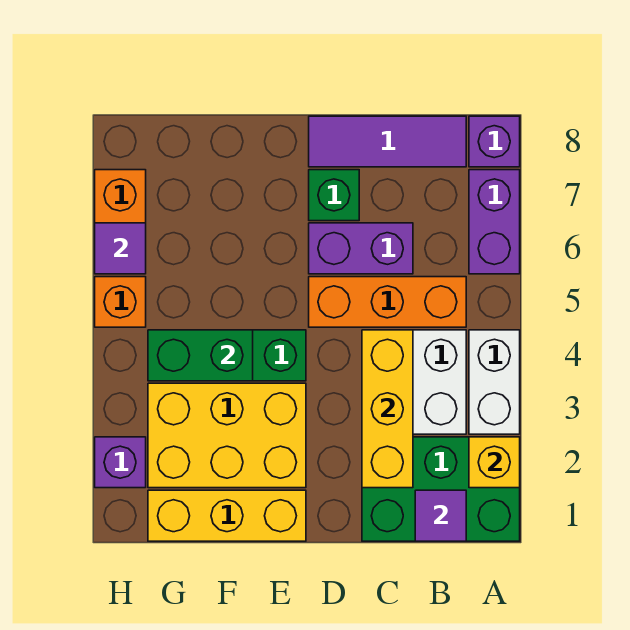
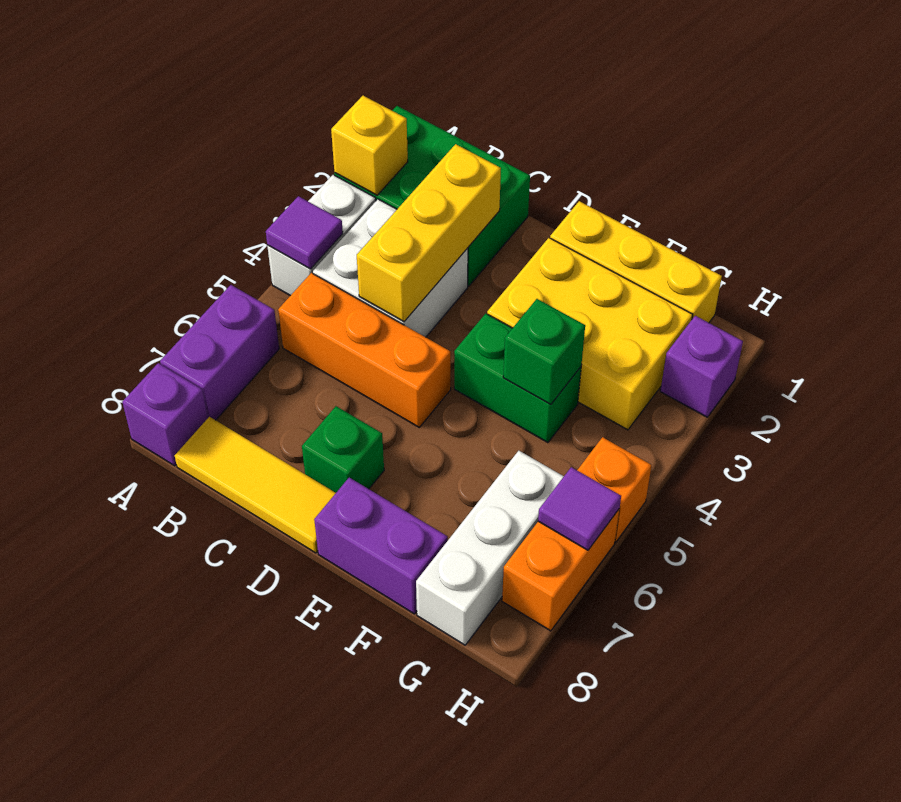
purple 1x1 tile [415,490,466,541] -> purple 1x1 tile moved to [266,196,343,269]
purple 1x3 tile [309,116,466,167] -> yellow 1x3 tile [175,417,336,553]
purple 1x2 brick [309,223,413,274] -> purple 1x2 brick moved to [314,478,448,614]
green 1x2 brick [148,330,253,381] -> green 1x1 brick [503,299,585,404]
none -> white 1x3 brick [416,451,564,645]

